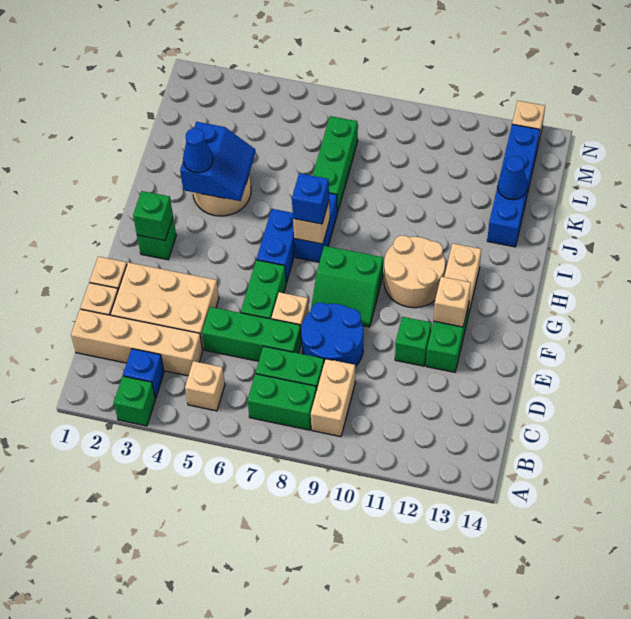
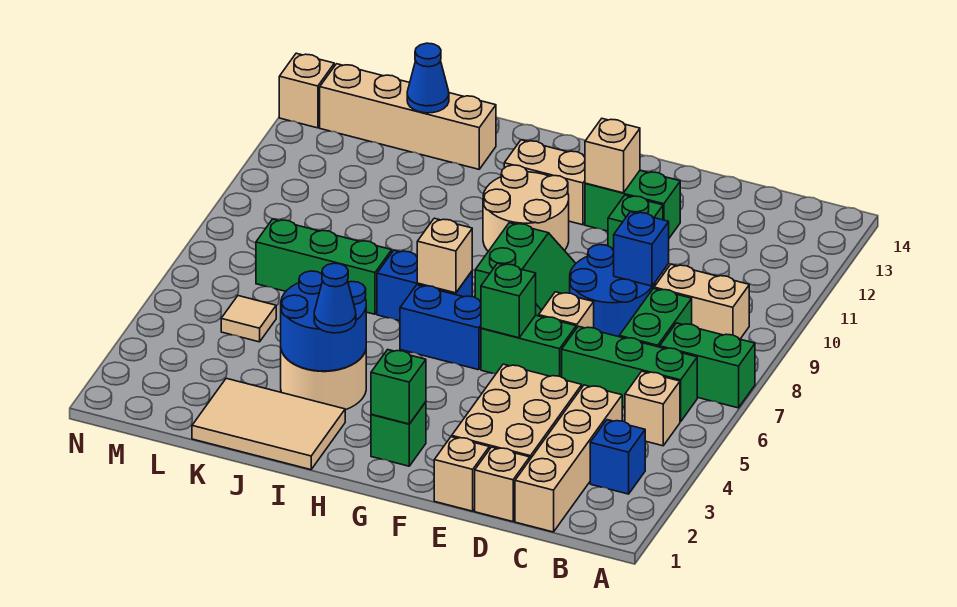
green 1x1 brick [114,376,155,426] -> green 1x1 brick moved to [481,263,536,338]
green 1x2 brick [248,374,317,430] -> green 1x2 brick turned to [660,323,755,408]
green 1x3 brick [202,307,301,361] -> green 1x3 brick turned to [562,326,697,422]
blue 1x1 brick [292,173,329,224] -> blue 1x1 brick moved to [614,212,669,286]
none -> tan 2x3 tile [192,378,345,470]
blue 2x2 slope [180,122,256,201] -> blue 2x2 round brick [281,271,366,371]
blue 1x4 brick [487,124,540,247] -> tan 1x4 brick [320,64,496,169]
none -> tan 1x1 tile [221,296,276,342]

